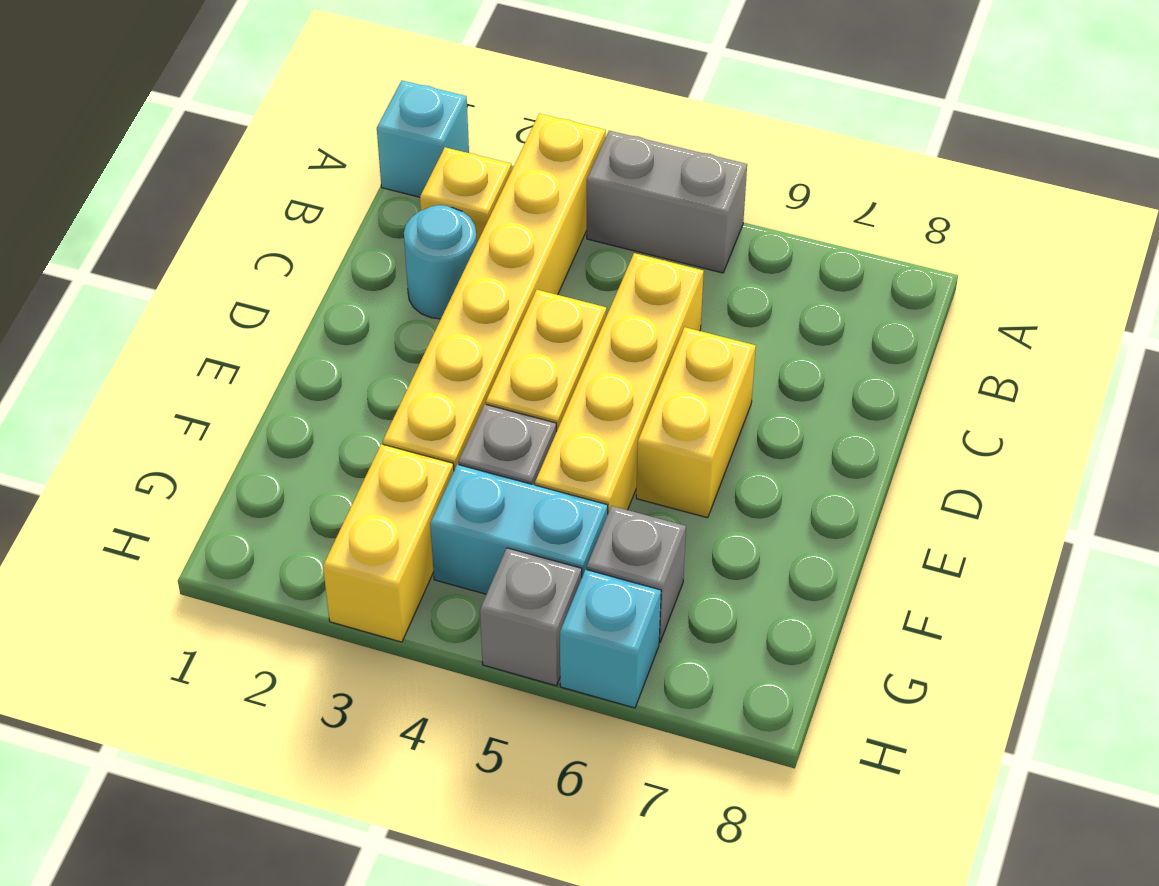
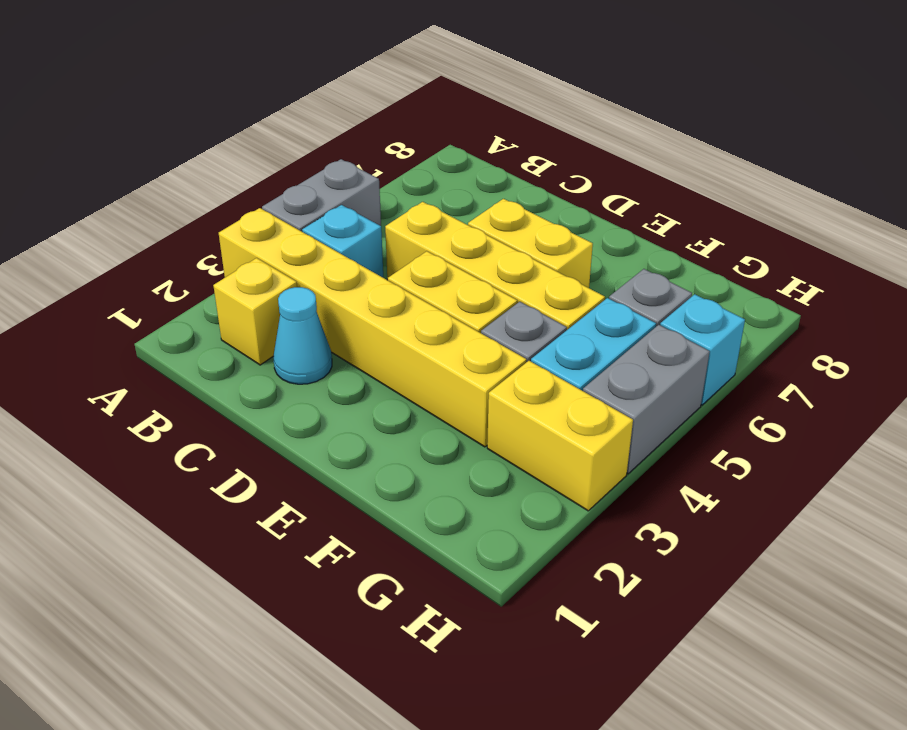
cyan 1x1 brick [377,81,469,197] -> cyan 1x1 brick moved to [302,205,383,277]
cyan 1x1 round brick [404,205,477,319] -> cyan 1x1 cone [274,287,332,384]
grey 1x1 brick [480,548,582,686] -> grey 1x2 brick [583,325,710,474]

